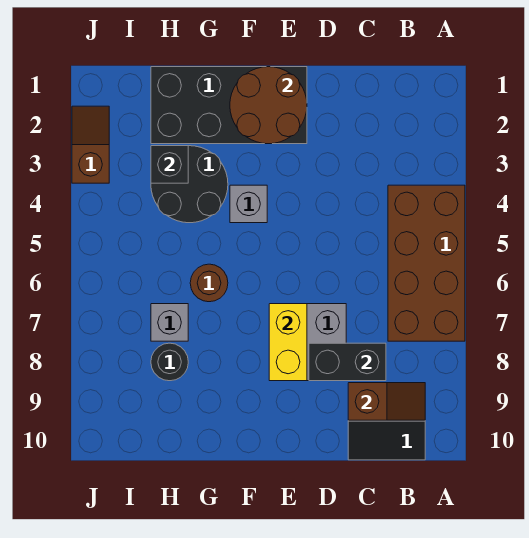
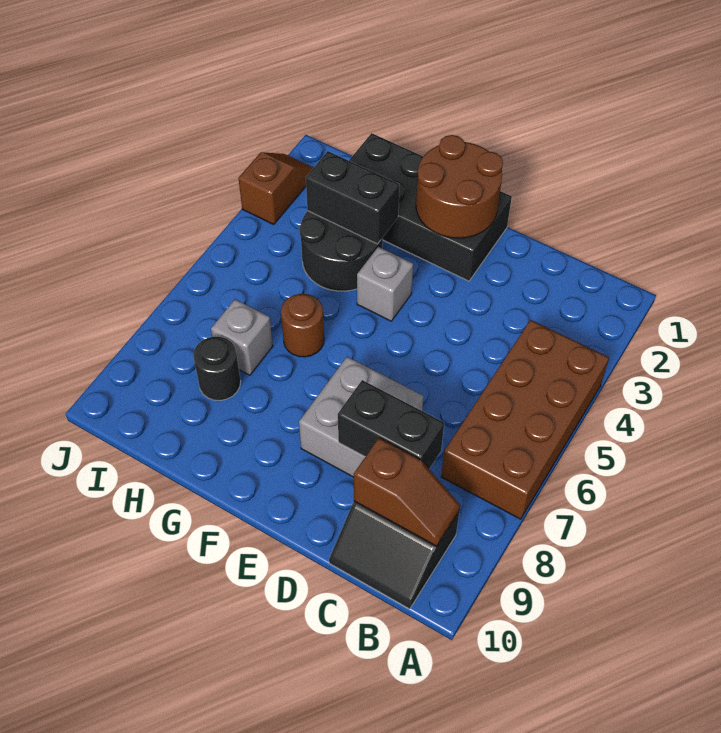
yellow 1x2 brick [269,304,307,381] -> none
black 1x1 brick [151,146,188,183] -> black 1x2 brick [306,151,399,244]

